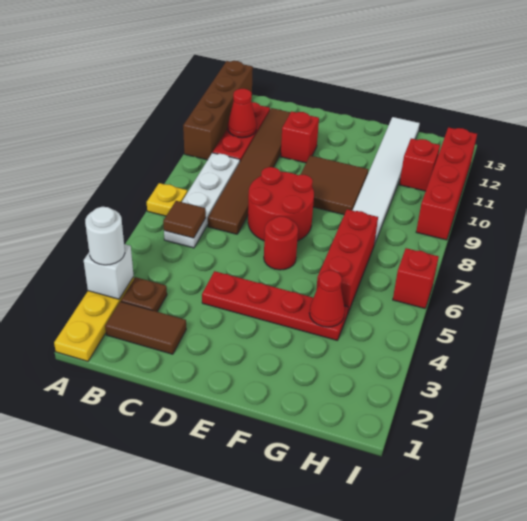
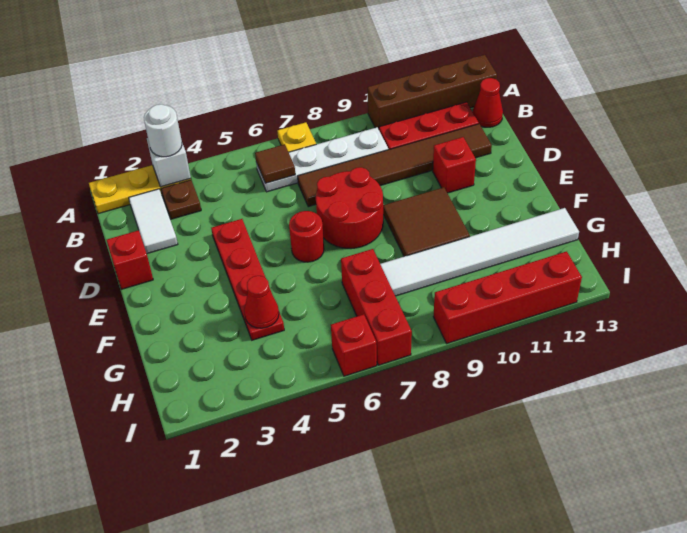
brown 1x2 tile [105,301,186,354] -> white 1x2 tile [129,189,178,254]
red 1x1 cone [228,89,257,138] -> red 1x1 cone moved to [473,78,503,127]
red 1x3 brick [316,209,378,315] -> red 1x3 brick turned to [341,249,412,365]
red 1x1 brick [399,138,440,191] -> red 1x1 brick moved to [107,230,153,289]

